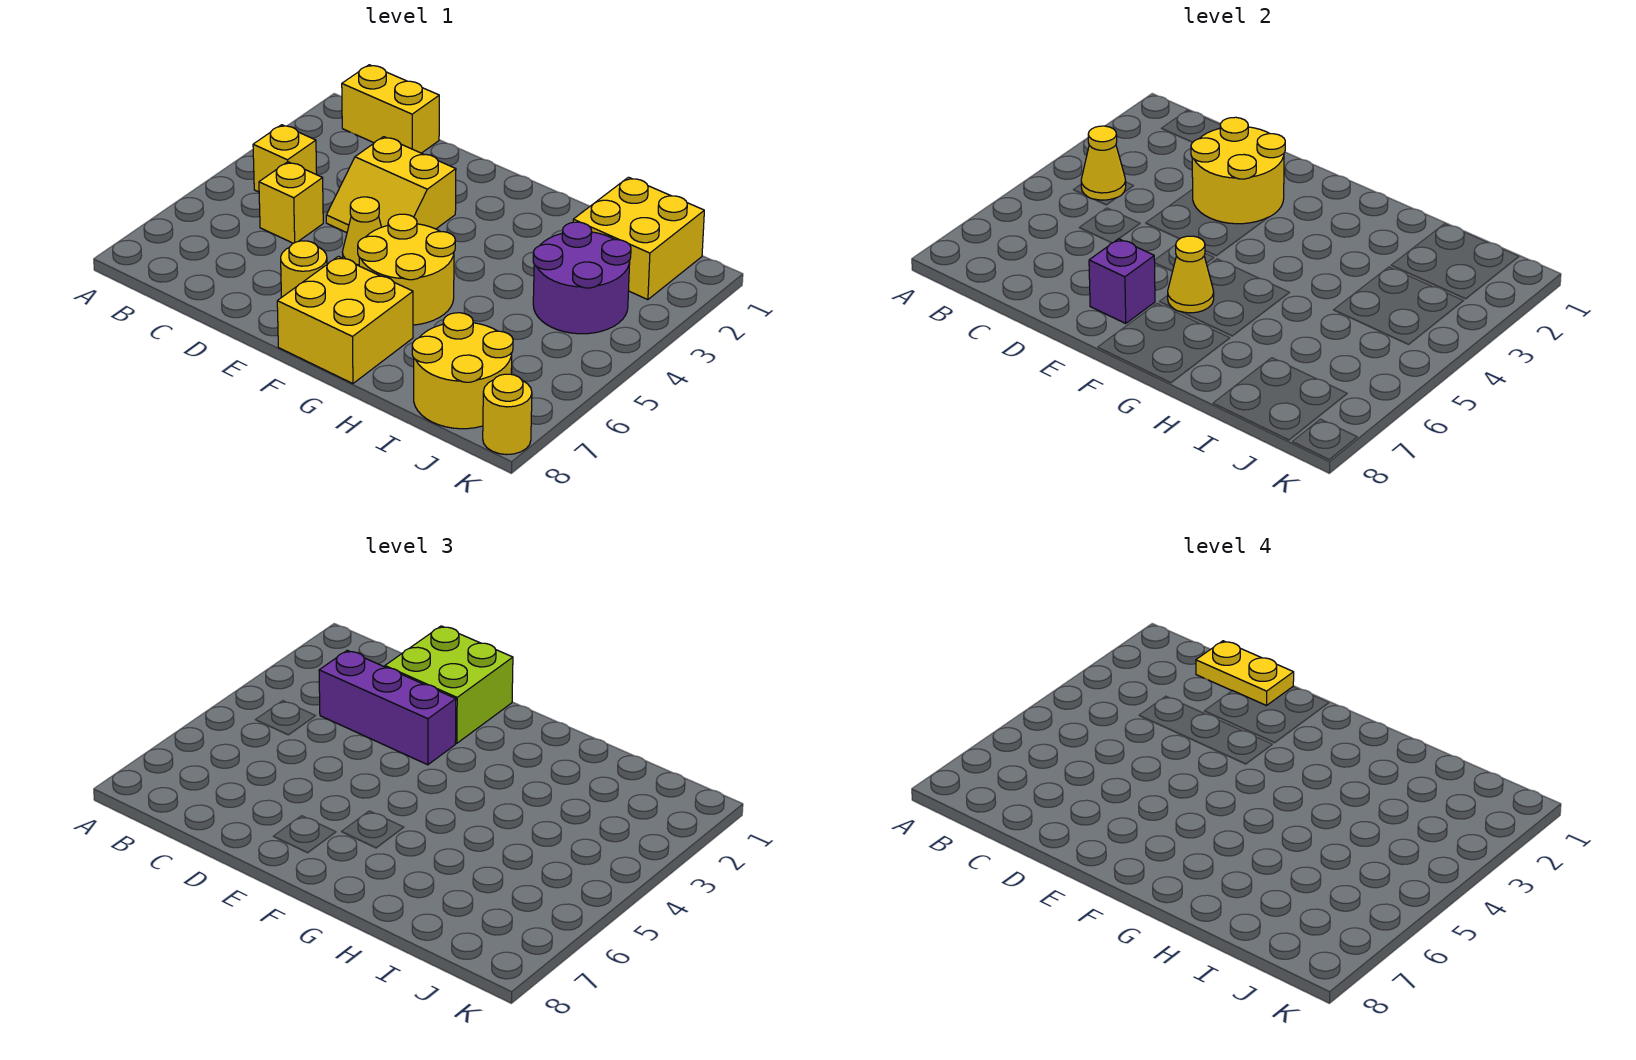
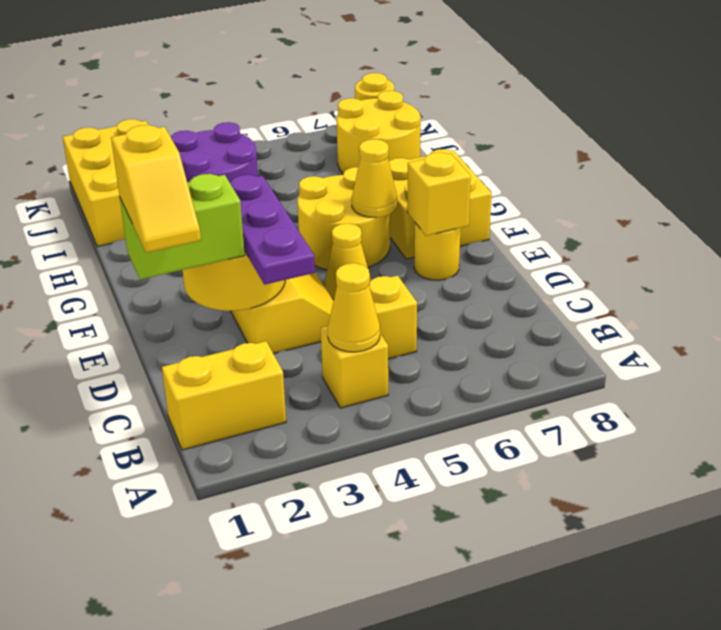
yellow 1x2 brick [342,65,439,153] -> yellow 1x2 brick turned to [162,341,286,450]
yellow 1x2 plate [1196,641,1294,706] -> yellow 1x2 slope [111,125,201,253]
purple 1x3 brick [319,650,456,765] -> purple 1x3 plate [230,175,315,285]
lime 2x2 brick [385,626,513,743] -> lime 1x2 brick [120,174,245,279]
purple 1x1 brick [1089,239,1155,323] -> yellow 1x1 brick [407,152,471,236]
yellow 2x2 brick [573,177,704,300] -> yellow 2x3 brick [63,119,148,247]

